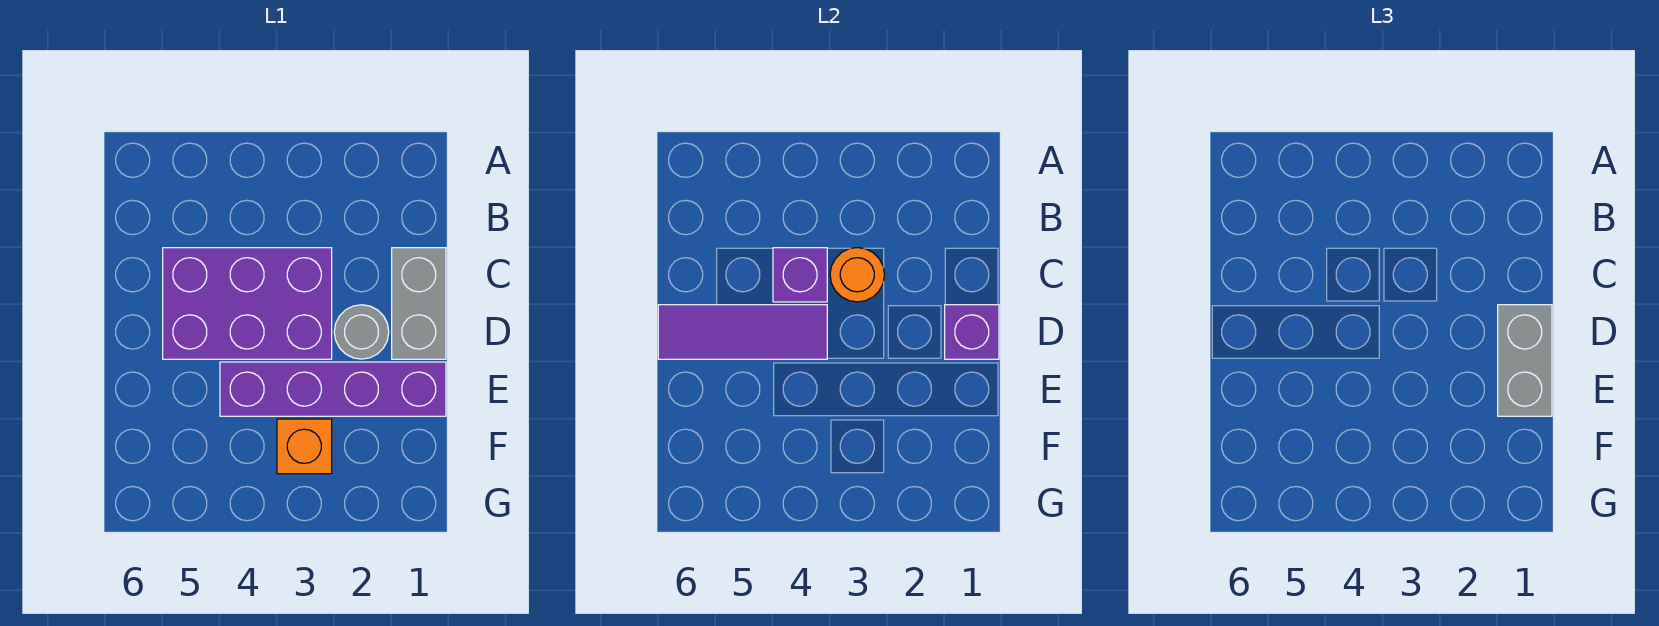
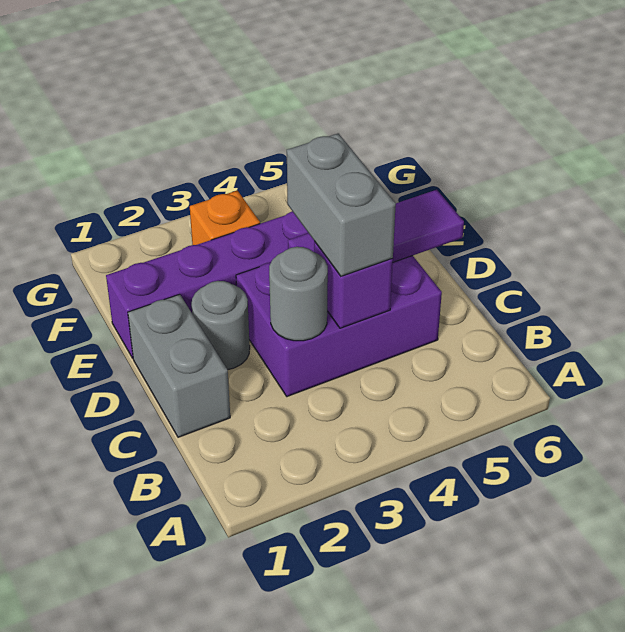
orange 1x1 round brick [830,248,885,302] -> grey 1x1 round brick [269,247,328,341]
purple 1x1 brick [945,305,999,359] -> none
grey 1x2 brick [1498,305,1552,416] -> grey 1x2 brick moved to [287,133,396,276]

